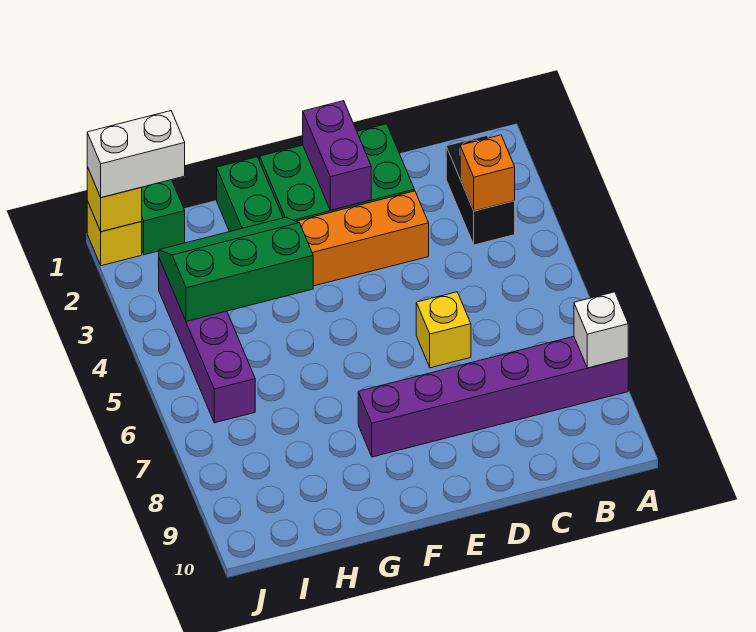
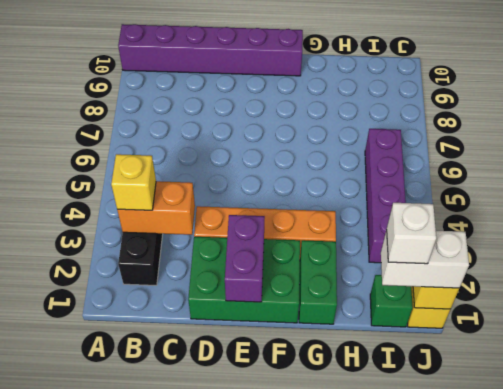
purple 1x6 brick [358,337,628,457] -> purple 1x6 brick moved to [118,24,303,76]
white 1x1 brick [574,292,628,368] -> white 1x1 brick moved to [387,203,436,264]
orange 1x1 brick [460,135,515,211] -> orange 1x2 brick [117,181,195,235]
yellow 1x1 brick [416,292,471,368] -> yellow 1x1 brick moved to [111,154,156,210]
green 2x3 slope [159,217,313,321] -> none

